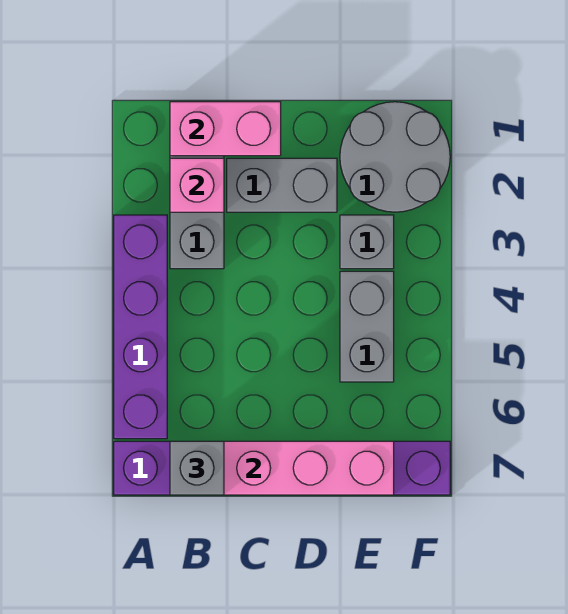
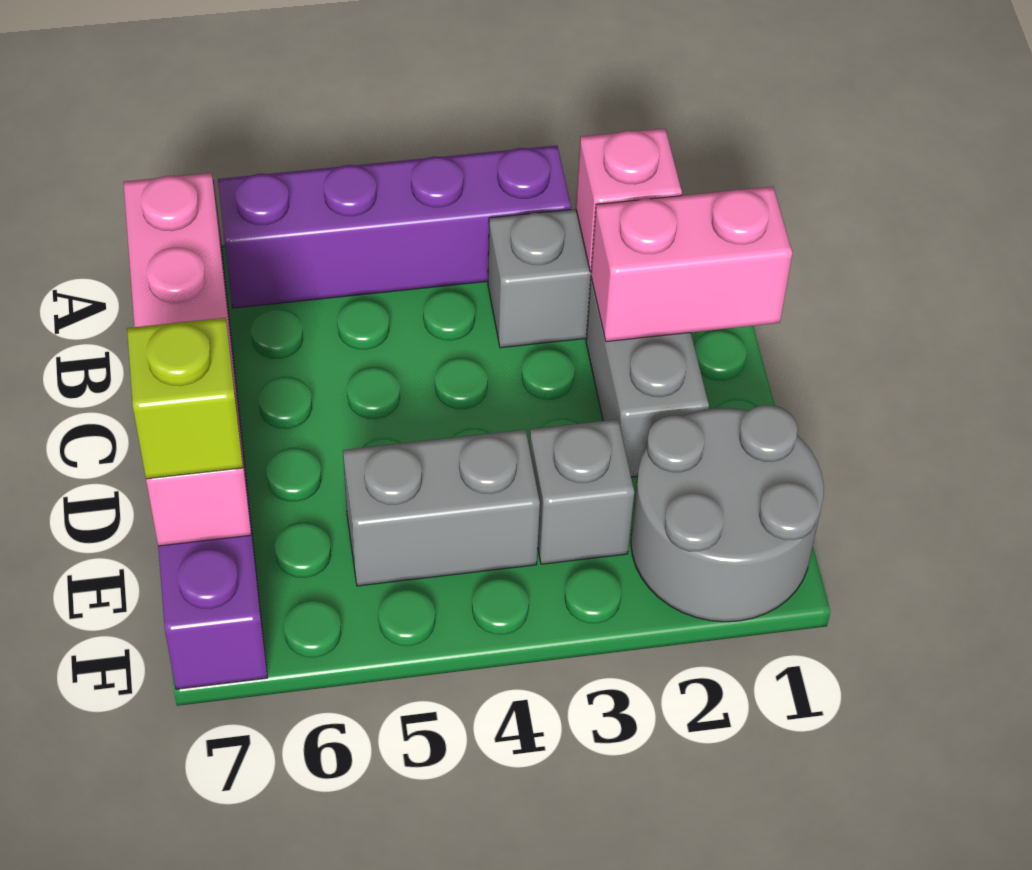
pink 1x2 brick [170,102,281,156] -> pink 1x2 brick turned to [591,186,792,342]
grey 1x1 brick [170,441,224,495] -> none
none -> lime 1x1 brick [127,318,243,479]

